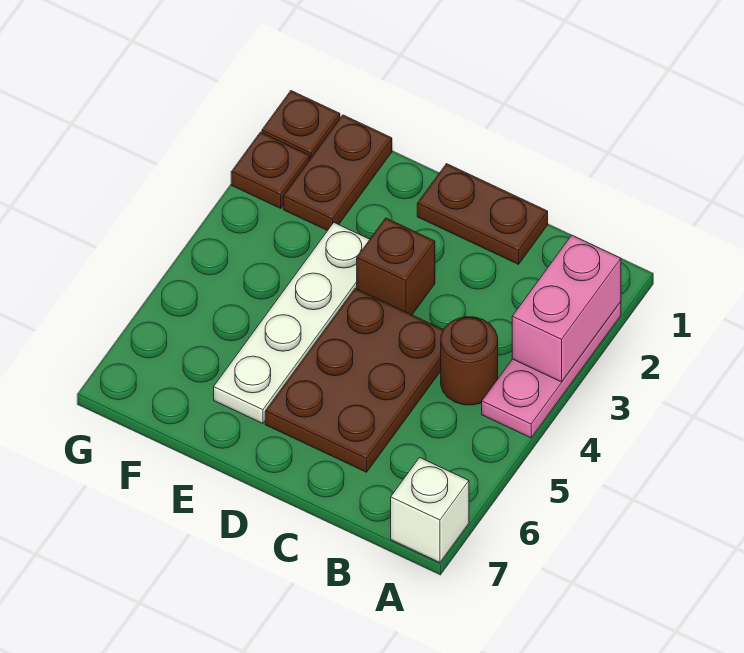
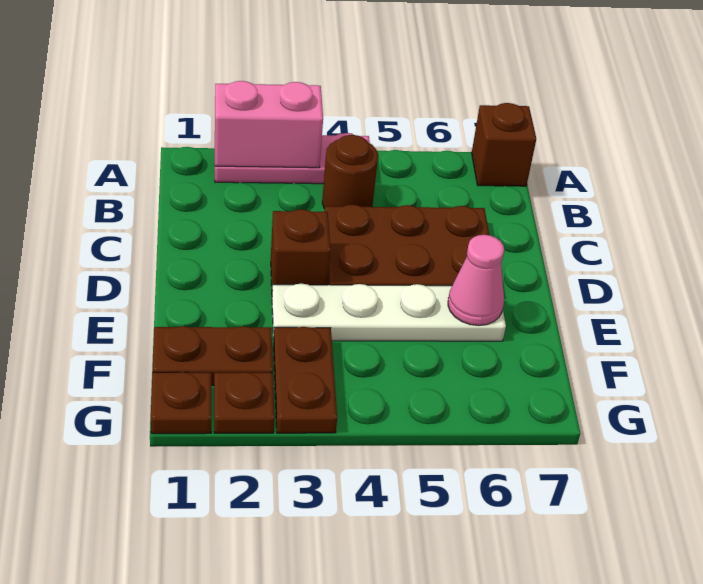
white 1x1 brick [391,458,469,563] -> brown 1x1 brick [472,103,536,186]
brown 1x2 plate [417,164,548,264] -> brown 1x2 plate moved to [273,327,337,433]
none -> pink 1x1 cone [448,235,504,326]

